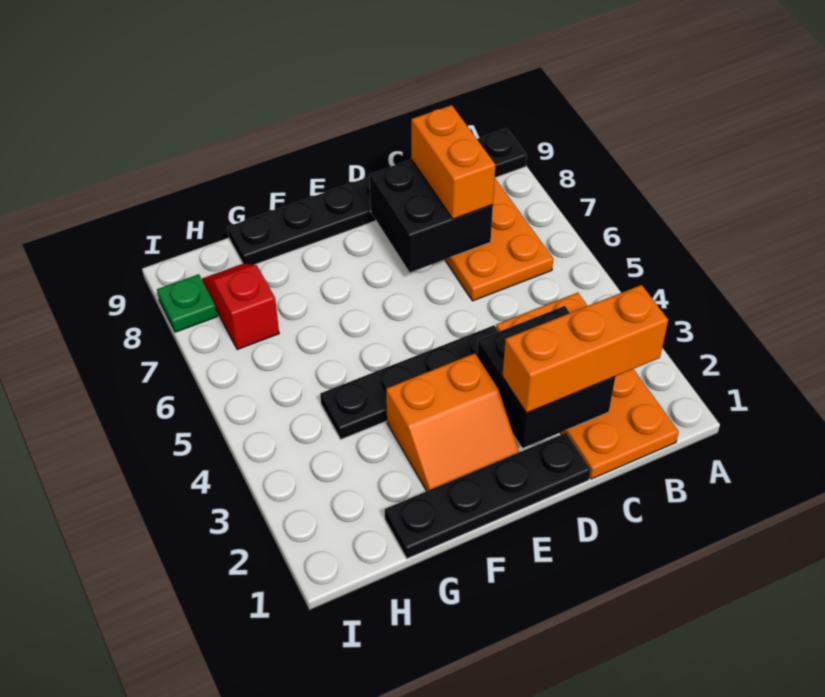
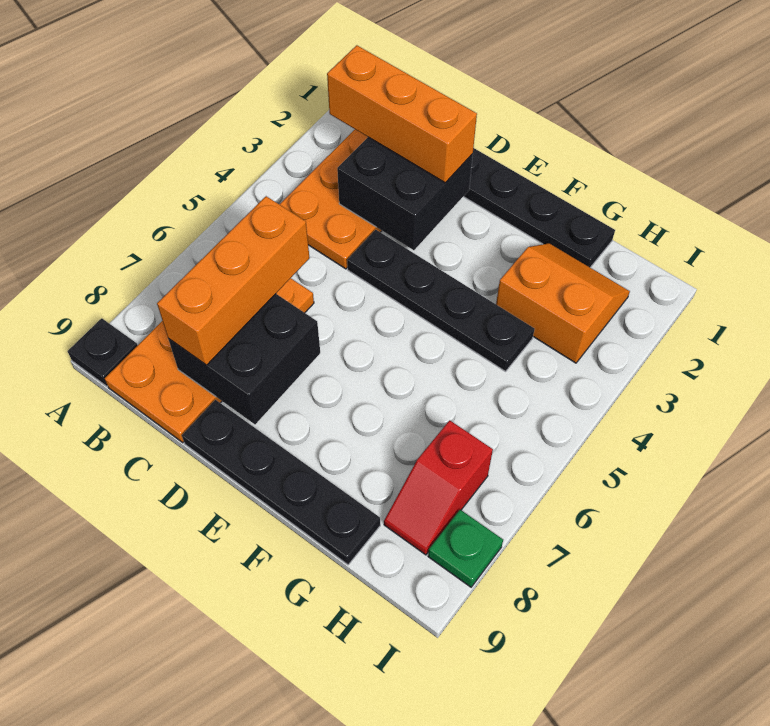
orange 1x2 brick [411,105,495,219] -> orange 1x3 brick [157,196,309,365]
orange 2x2 slope [386,353,519,491] -> orange 2x2 slope moved to [496,243,630,363]

